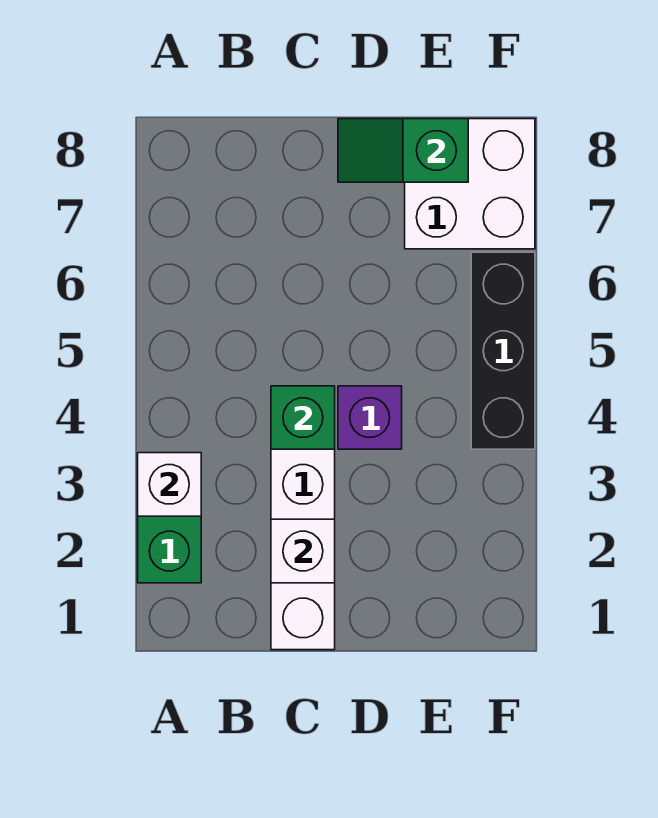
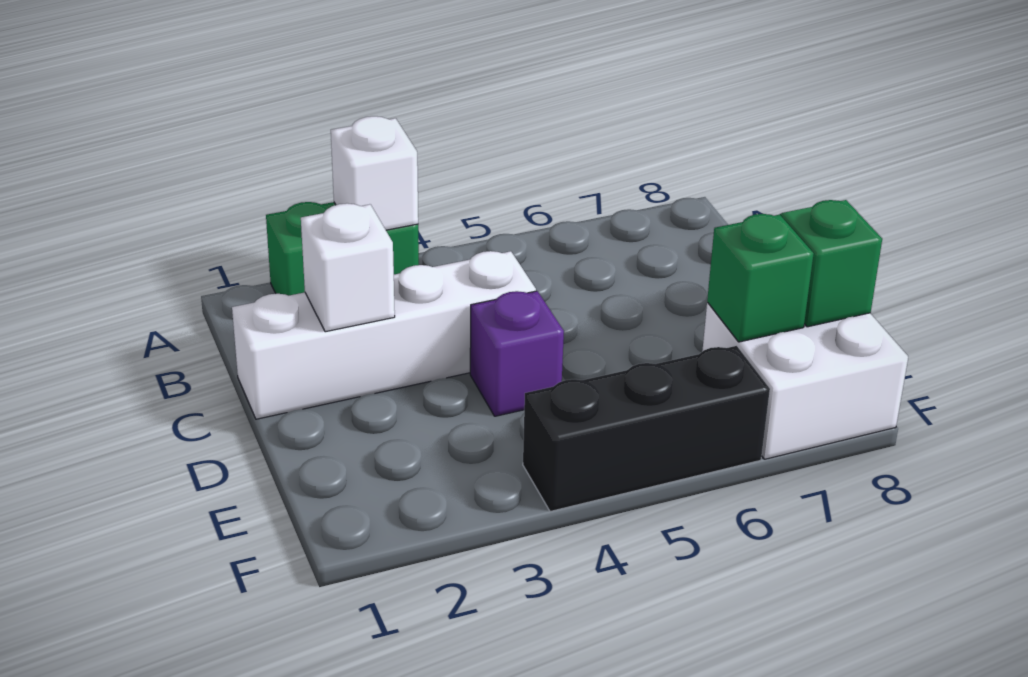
green 1x1 brick [271,386,335,449] -> green 1x1 brick moved to [707,214,814,342]

